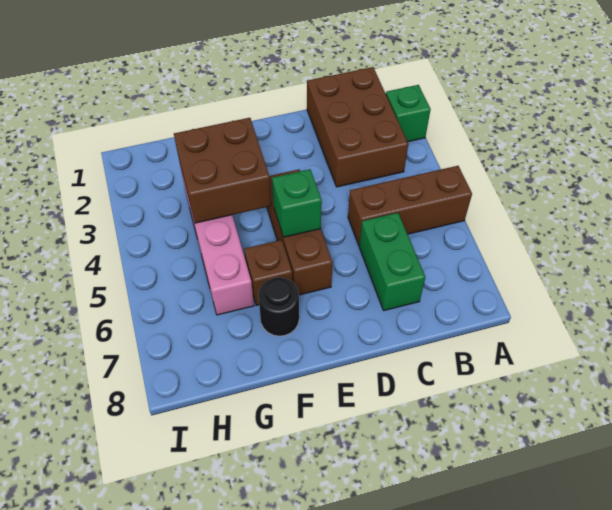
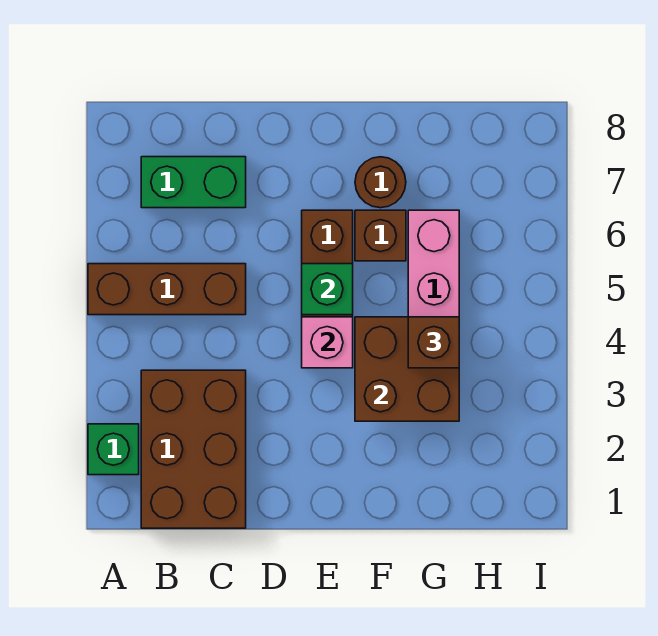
green 1x2 brick [359,213,425,311] -> green 1x2 brick turned to [141,157,246,208]
none -> pink 1x1 brick [302,317,353,368]
black 1x1 round brick [258,277,299,336] -> brown 1x1 round brick [355,157,406,208]
none -> brown 1x1 brick [408,317,459,368]

